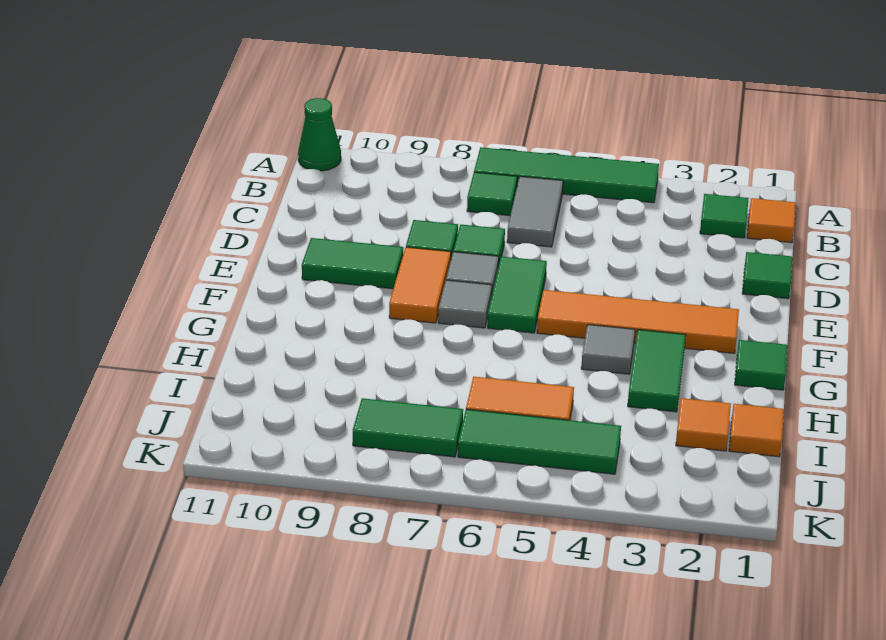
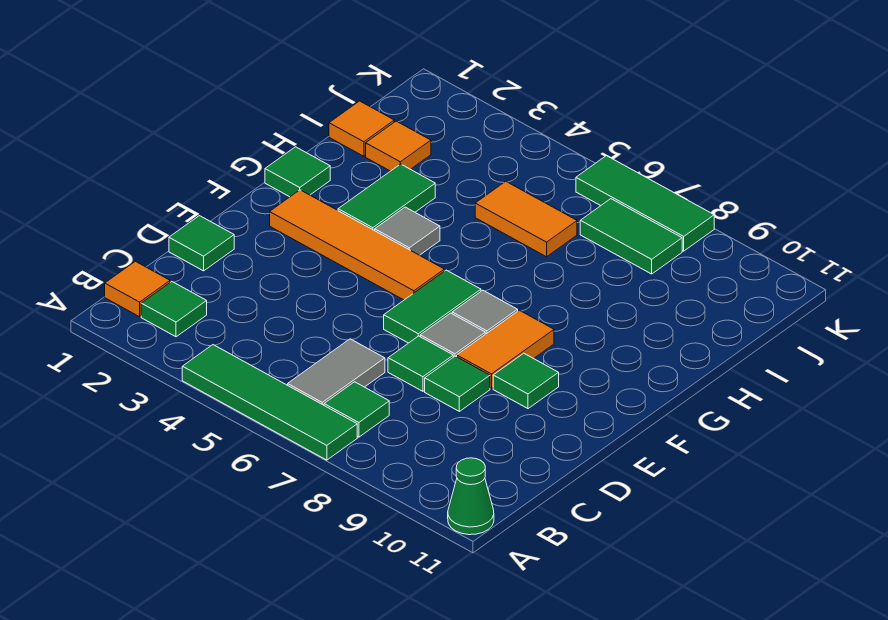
green 1x2 tile [302,238,403,289] -> green 1x1 tile [493,353,559,409]
green 1x3 tile [458,409,621,474] -> green 1x3 tile moved to [576,156,714,251]

